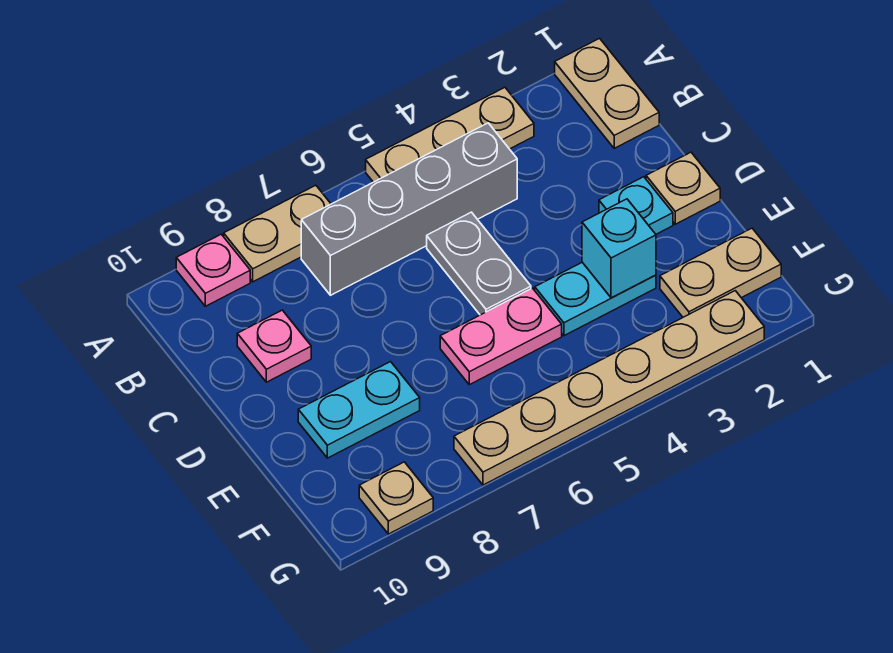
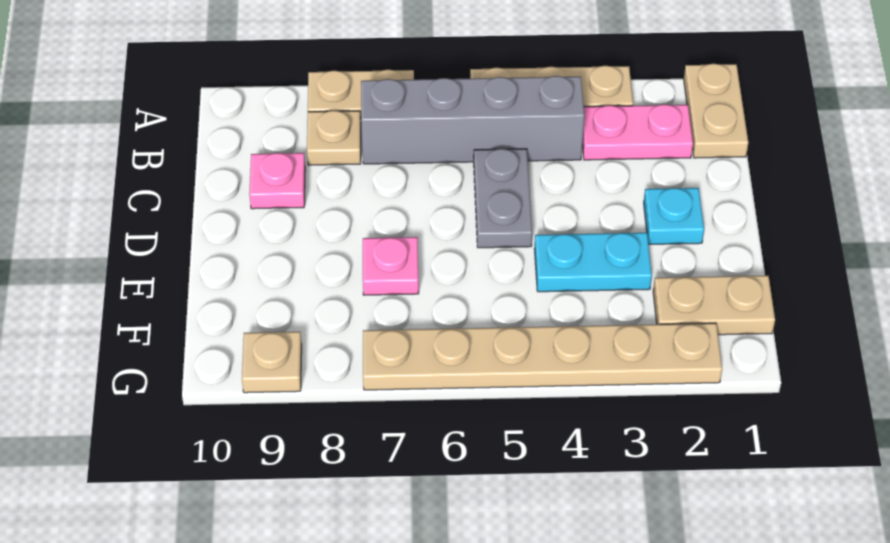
pink 1x1 plate [176,234,250,306] -> pink 1x1 plate moved to [363,237,419,295]
tan 1x1 plate [646,152,720,224] -> tan 1x1 plate moved to [307,111,361,165]
cyan 1x1 brick [582,199,656,298] -> none
pink 1x2 plate [440,288,562,385] -> pink 1x2 plate moved to [582,105,693,160]
cyan 1x2 plate [298,362,420,458] -> none

